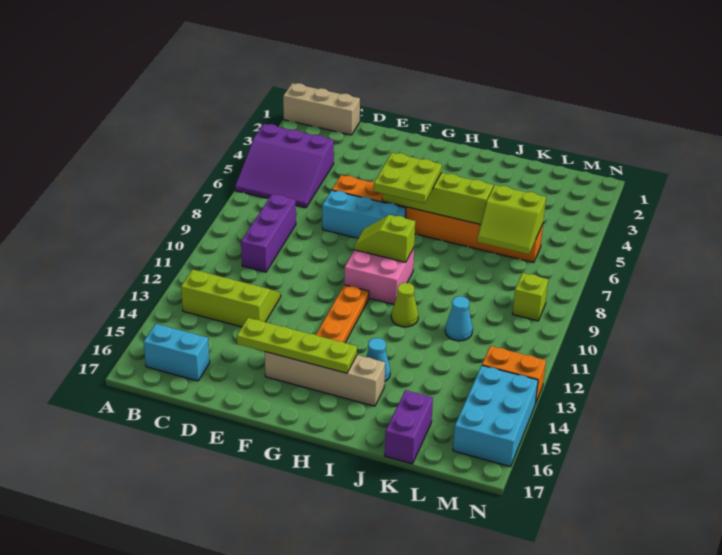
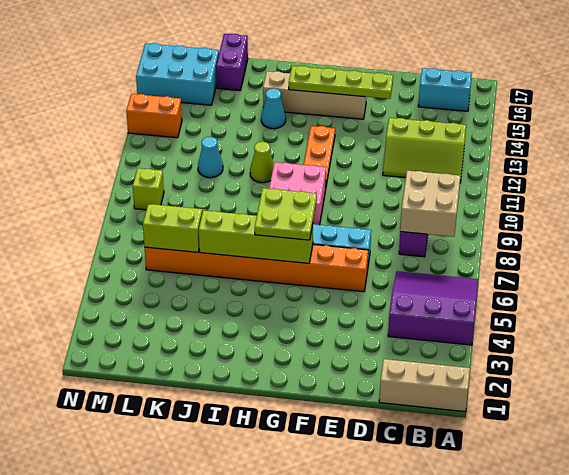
none -> tan 2x2 brick [400,171,460,237]
lime 1x2 slope [354,215,415,262] -> none
cyan 2x3 brick [453,366,538,467] -> cyan 2x3 brick turned to [136,43,219,105]

